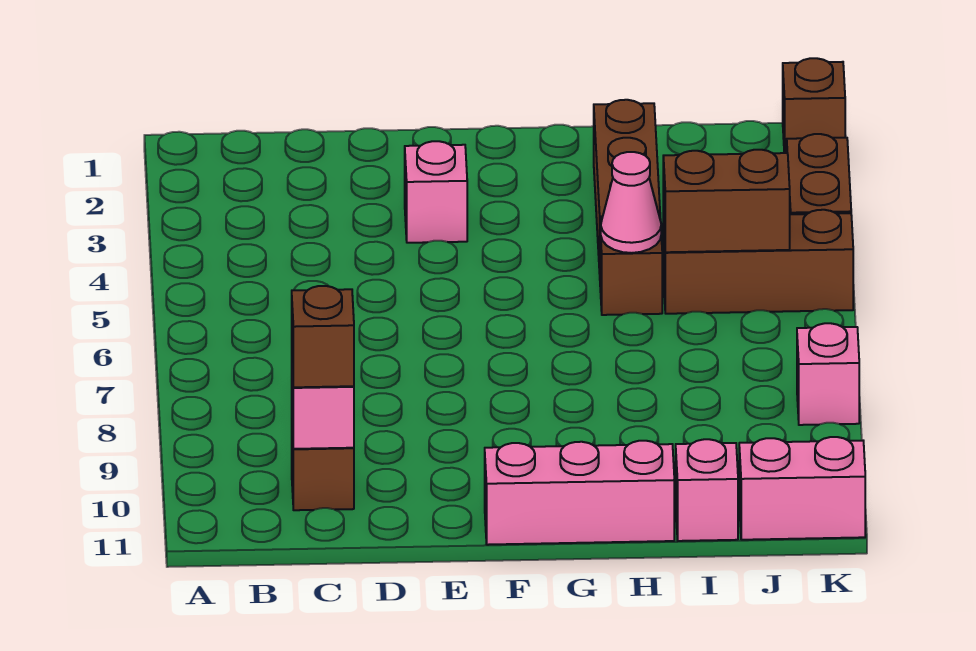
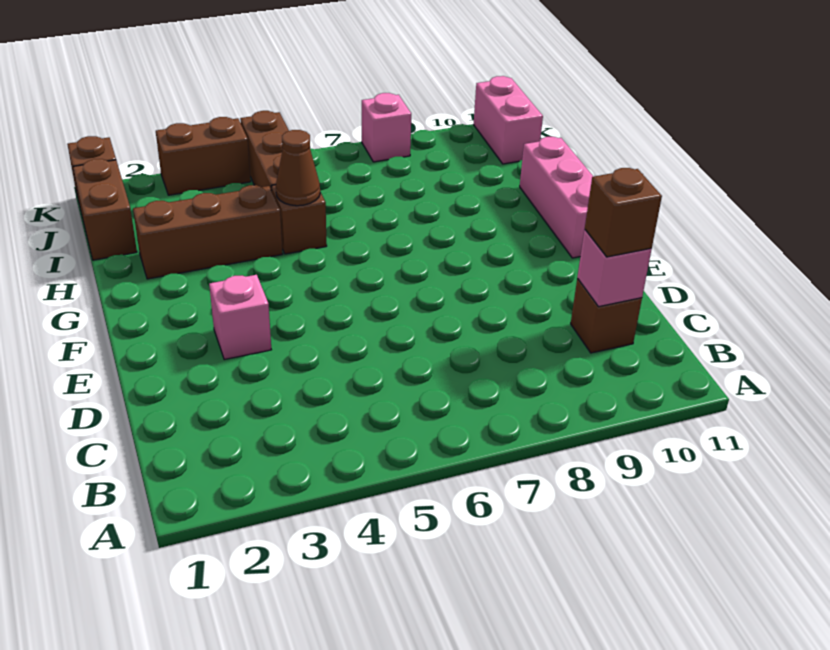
pink 1x1 cone [601,152,661,253] -> brown 1x1 cone [276,130,320,206]
brown 1x2 brick [663,150,790,252] -> brown 1x2 brick moved to [73,159,137,260]
pink 1x1 brick [676,439,738,541] -> none

